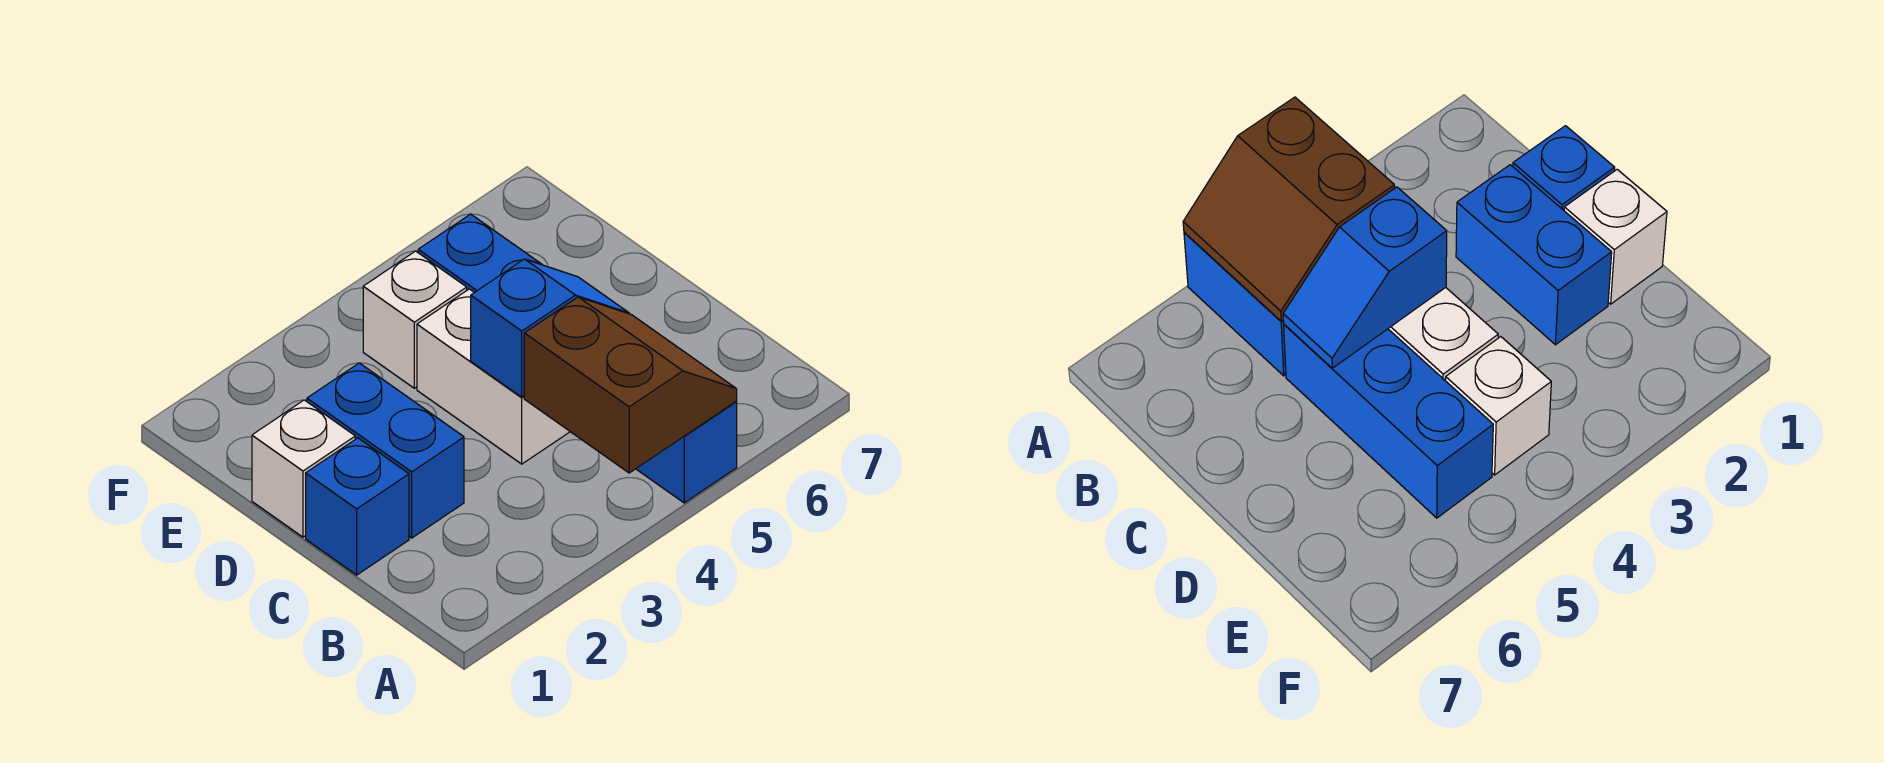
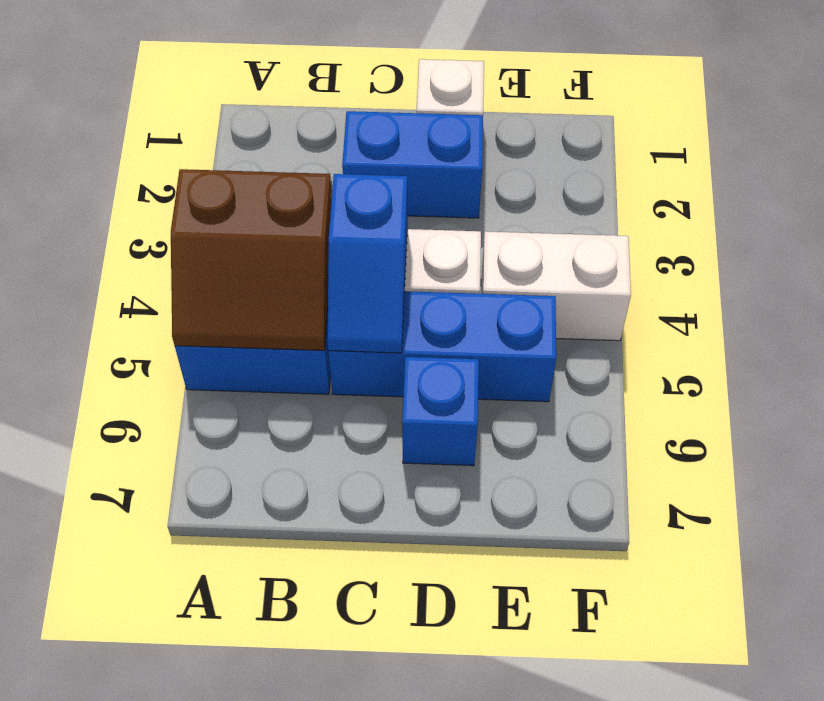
blue 1x1 brick [306,438,409,575] -> blue 1x1 brick moved to [402,357,479,466]
white 1x1 brick [363,251,467,388] -> white 1x2 brick [481,231,631,341]

